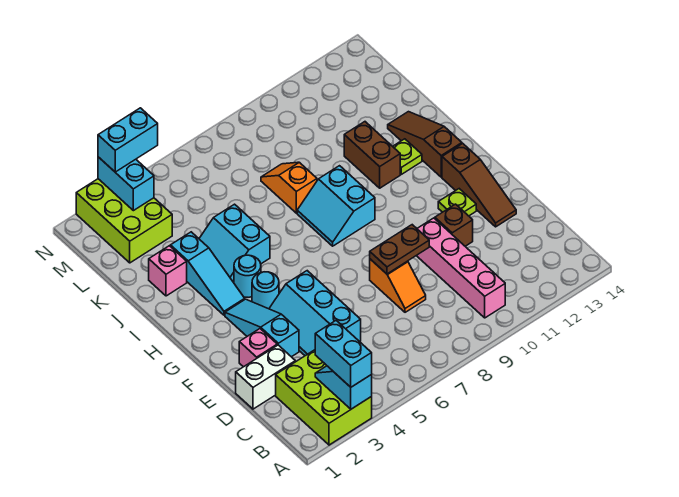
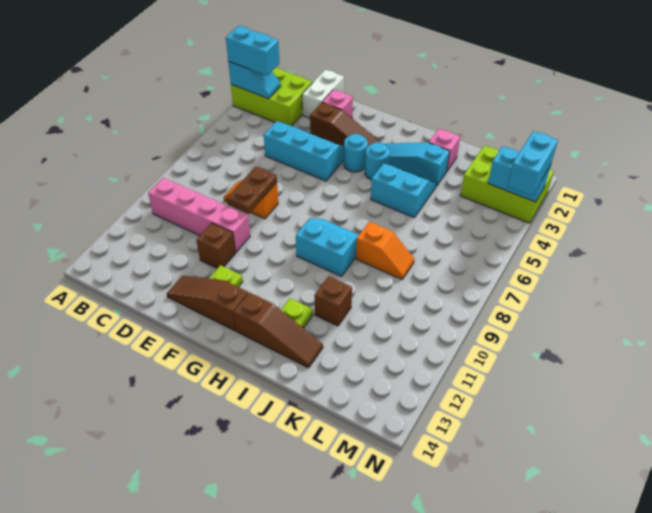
cyan 1x3 slope [225,299,299,357] -> brown 1x3 slope [310,102,381,147]
brown 1x2 brick [344,122,400,188] -> brown 1x1 brick [314,276,352,326]

